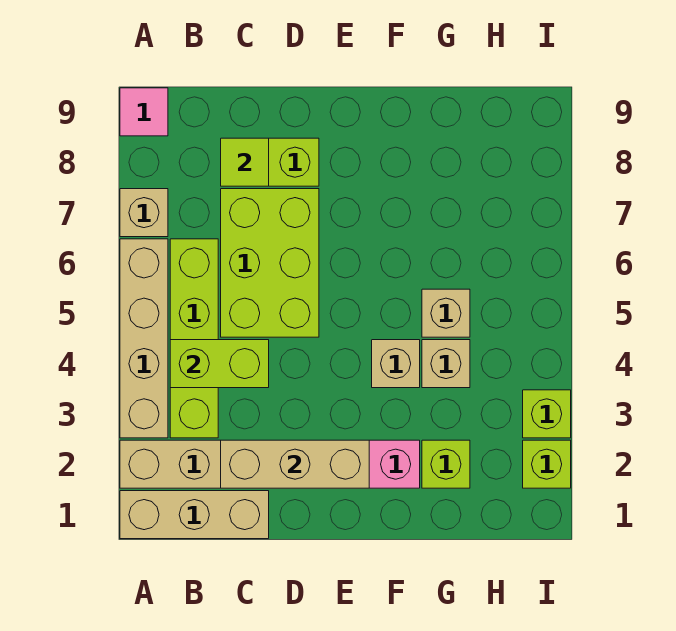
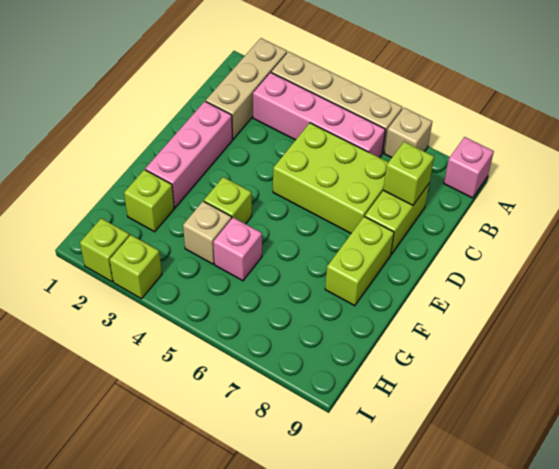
tan 1x3 brick [120,491,269,539] -> none
pink 1x1 tile [120,88,168,136] -> pink 1x1 brick [444,137,494,198]
lime 1x4 brick [170,239,218,438] -> pink 1x4 brick [253,72,385,158]
lime 1x2 brick [170,340,269,388] -> lime 1x2 brick moved to [325,217,394,306]
tan 1x3 brick [221,440,369,488] -> none
lime 1x1 tile [221,138,269,186] -> lime 1x1 brick [383,142,434,205]
tan 1x1 brick [372,340,420,388] -> lime 1x1 brick [204,177,252,224]
tan 1x1 brick [422,289,470,337] -> pink 1x1 brick [213,218,262,281]

